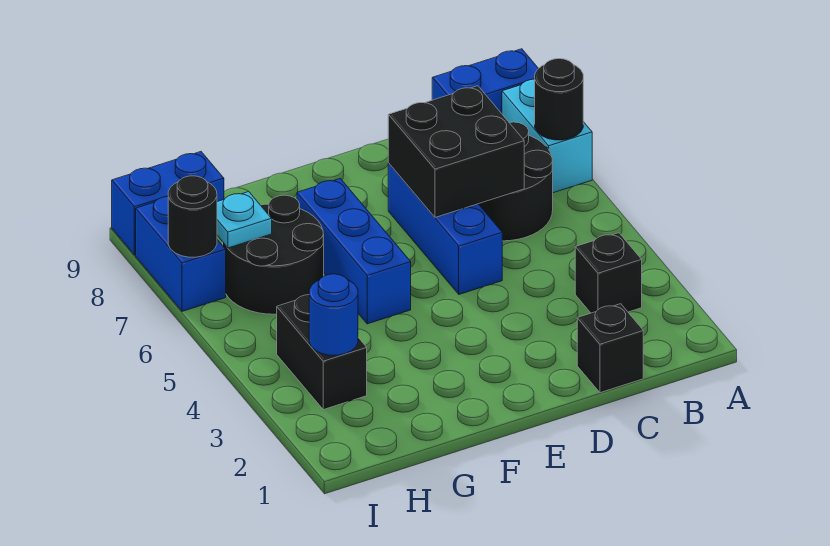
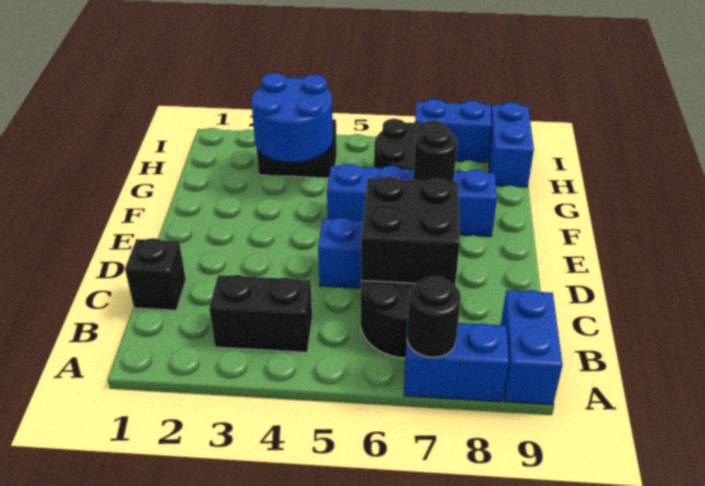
cyan 1x2 brick [502,79,592,193] -> blue 1x2 brick [404,323,509,402]
black 1x1 brick [575,233,642,313] -> black 1x2 brick [209,275,312,352]
blue 1x3 brick [297,179,411,324] -> blue 1x4 brick [327,164,497,236]
blue 1x1 round brick [309,274,358,355] -> blue 2x2 round brick [251,73,333,162]
cyan 1x1 plate [217,191,272,248] -> none
black 1x1 round brick [168,176,217,257] -> black 1x1 round brick moved to [413,125,457,182]

